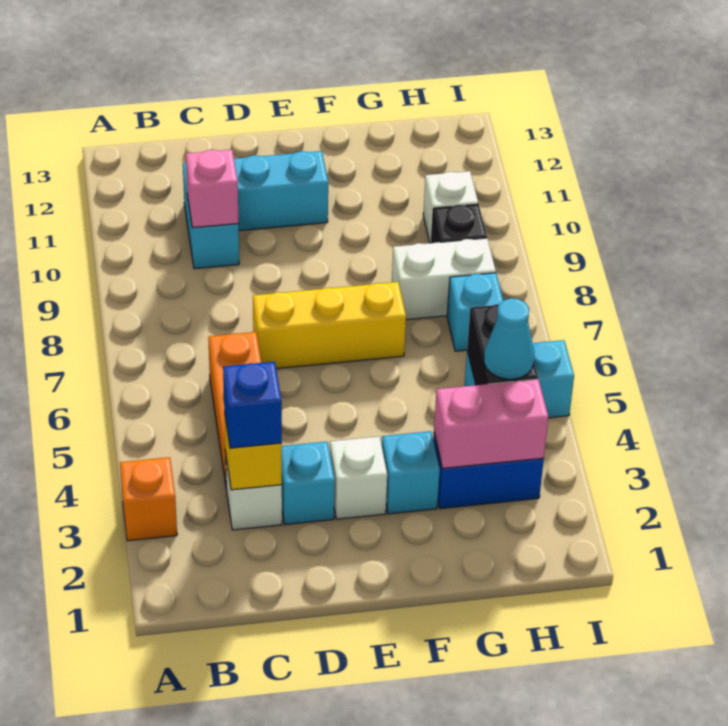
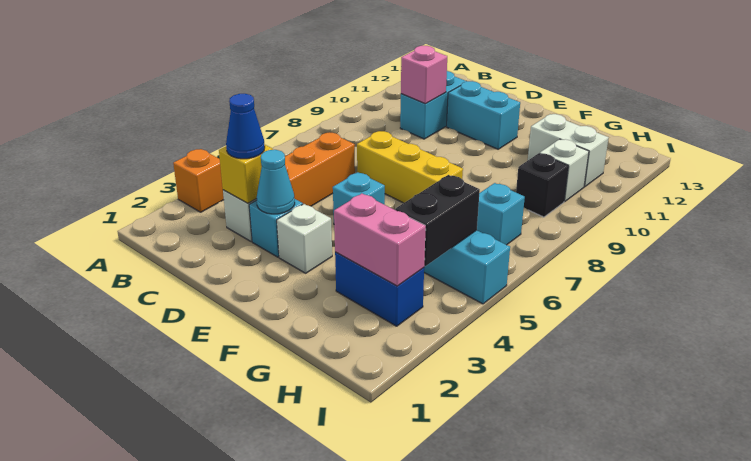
blue 1x1 brick [223,362,282,448] -> blue 1x1 cone [226,94,265,159]
cyan 1x1 brick [382,431,440,514] -> cyan 1x1 brick moved to [333,172,385,213]
white 1x2 brick [392,238,496,320] -> white 1x2 brick moved to [528,114,609,187]
cyan 1x1 cone [484,298,534,379] -> cyan 1x1 cone moved to [257,150,295,214]

